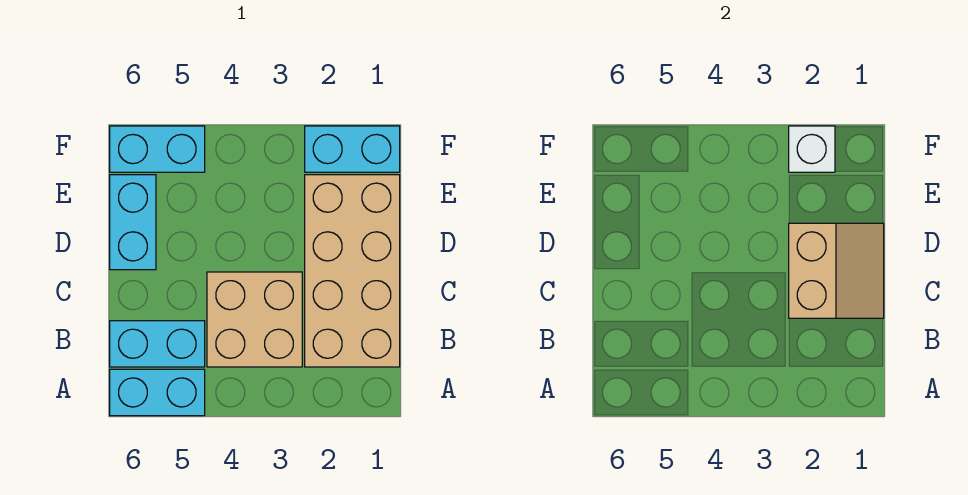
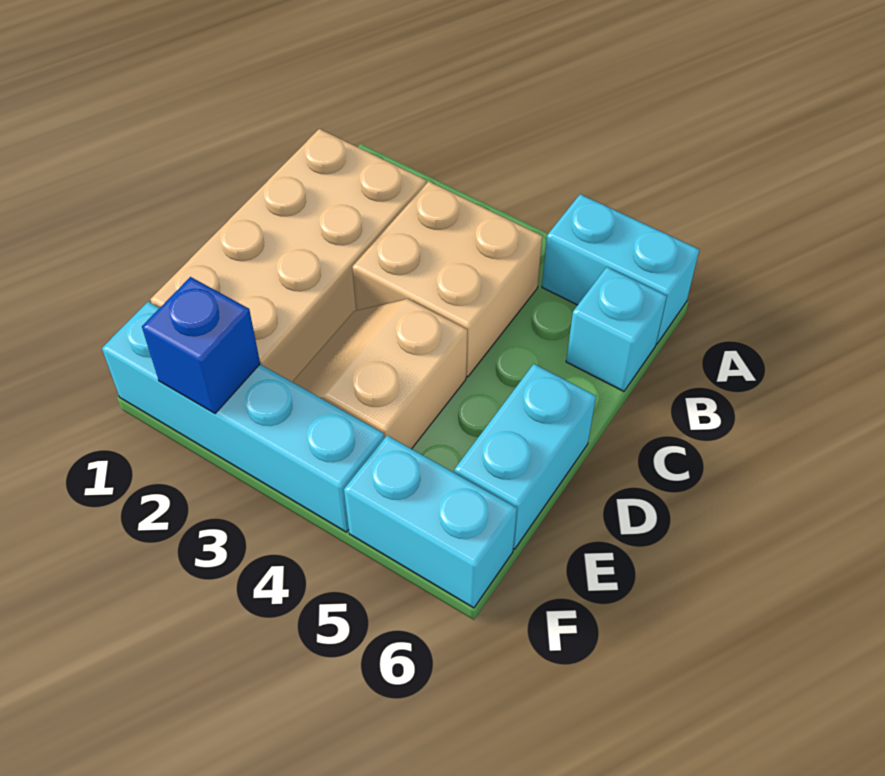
cyan 1x2 brick [110,321,205,367] -> cyan 1x1 brick [566,267,667,391]
tan 2x2 slope [789,223,884,318] -> tan 2x2 slope moved to [293,299,467,449]
cyan 1x2 brick [305,126,400,172] -> cyan 1x4 brick [102,302,384,532]
white 1x1 brick [789,126,835,172] -> blue 1x1 brick [142,277,260,414]

